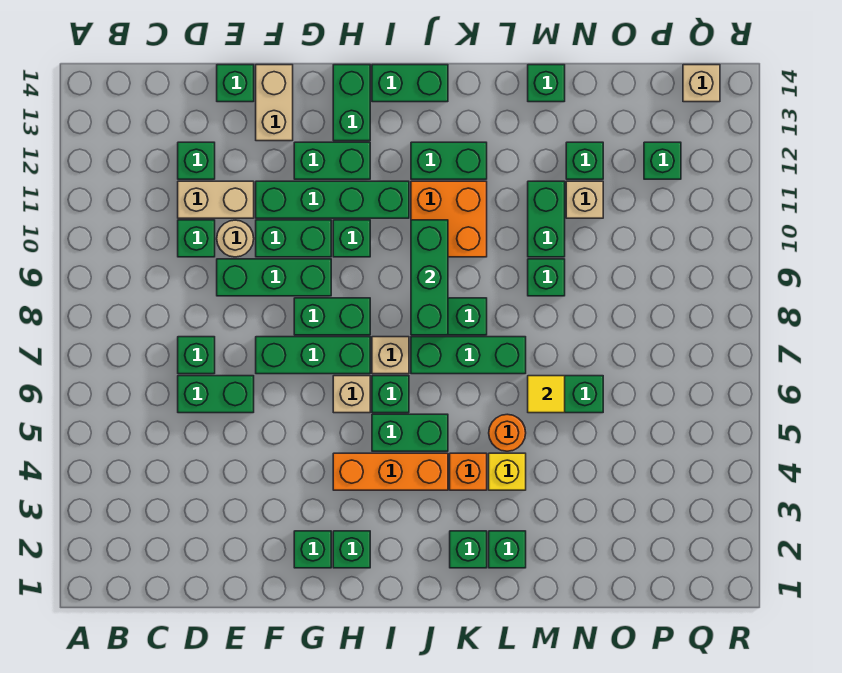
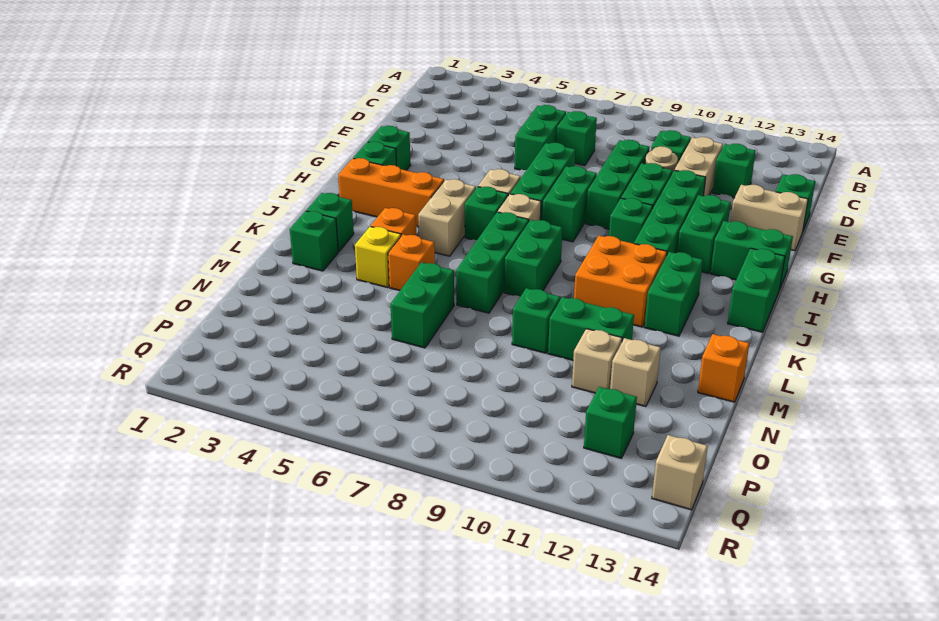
orange 1x3 brick [333,453,448,490] -> orange 1x3 brick turned to [338,158,444,227]
green 1x2 brick [372,414,448,451] -> tan 1x2 brick [418,179,476,256]
green 1x3 brick [411,220,448,335] -> none
orange 1x1 round brick [489,414,526,451] -> orange 1x1 brick [388,235,435,291]
yellow 1x1 tile [528,376,565,413] -> none
green 1x1 brick [528,65,565,102] -> orange 1x1 brick [698,334,749,402]
green 1x1 brick [566,142,603,179] -> tan 1x1 brick [610,338,661,407]

